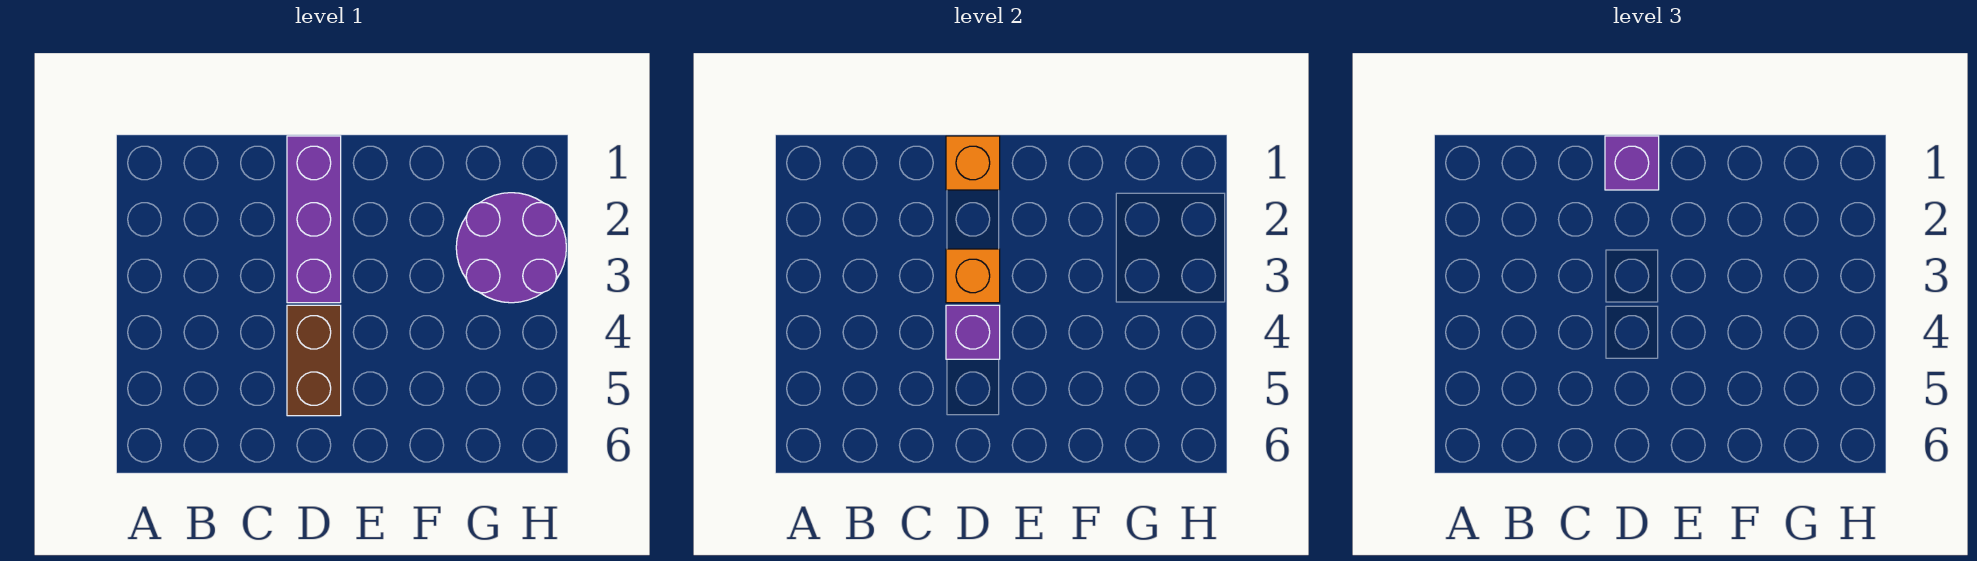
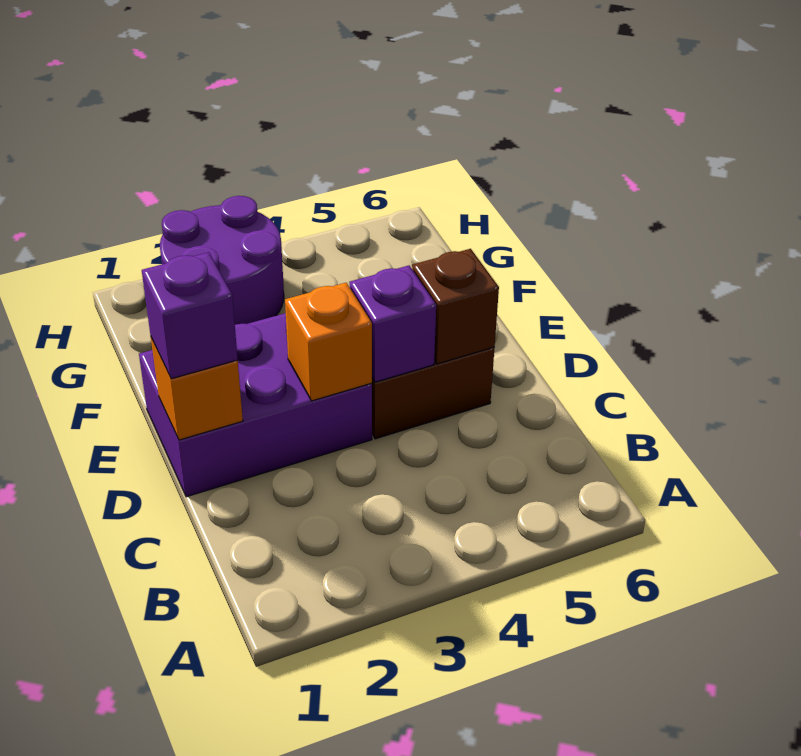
purple 1x3 brick [287,136,341,303] -> purple 2x3 brick [139,313,372,497]
none -> brown 1x1 brick [412,249,499,364]

